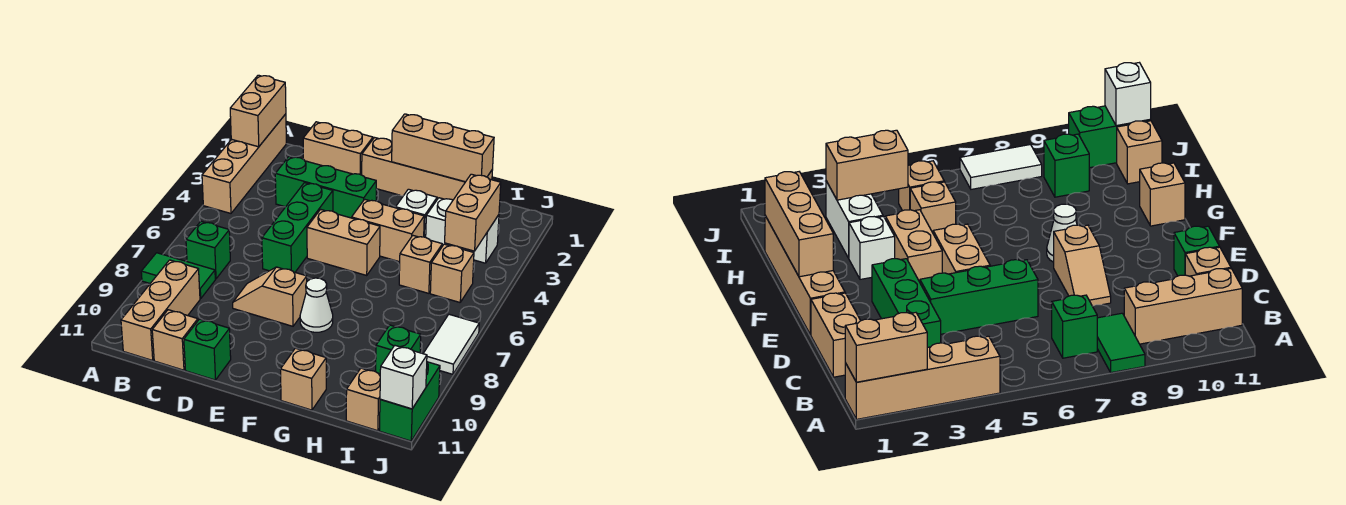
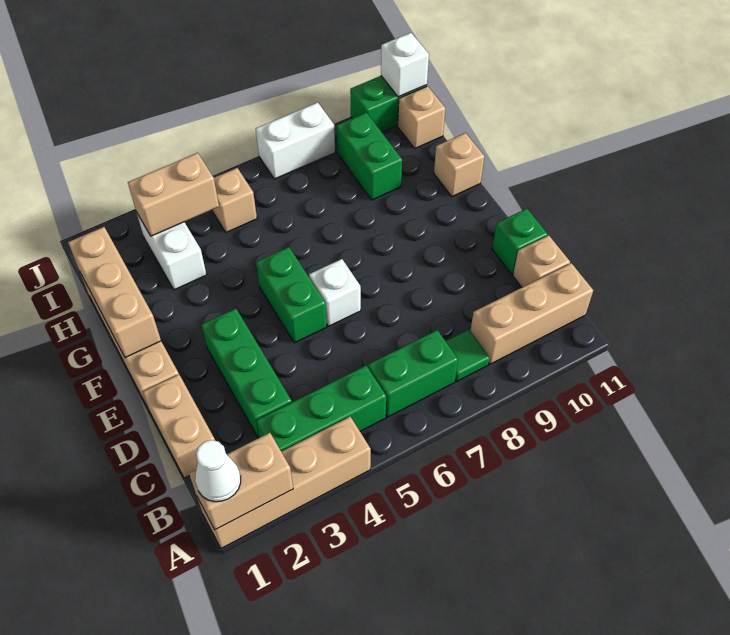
green 1x2 tile [141,253,215,299] -> green 1x1 tile [446,330,490,382]
green 1x1 brick [186,221,230,279] -> green 1x2 brick [368,330,458,417]
green 1x3 brick [262,183,333,272] -> green 1x3 brick moved to [256,366,386,451]
tan 1x2 slope [233,267,307,326] -> none
tan 1x2 brick [307,209,380,275] -> green 1x2 brick [256,247,327,343]
tan 1x2 brick [352,199,424,262] -> none
white 1x1 cone [300,278,333,332] -> white 1x1 cone moved to [195,440,241,502]
white 1x1 brick [396,189,437,237] -> white 1x1 brick moved to [309,259,361,326]
tan 1x1 brick [399,236,442,293] -> none
green 1x1 brick [376,325,421,374] -> green 1x2 brick [337,112,402,200]
white 1x2 tile [423,314,479,374] -> white 1x2 brick [256,102,335,179]

